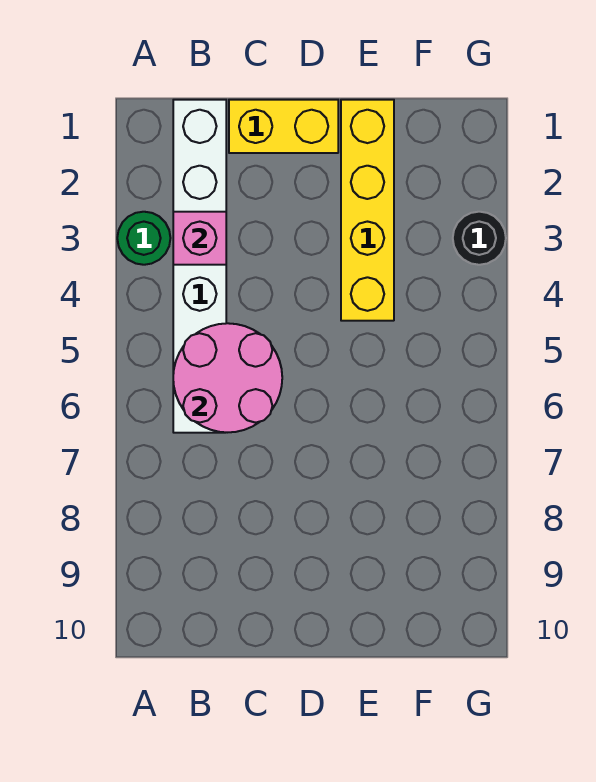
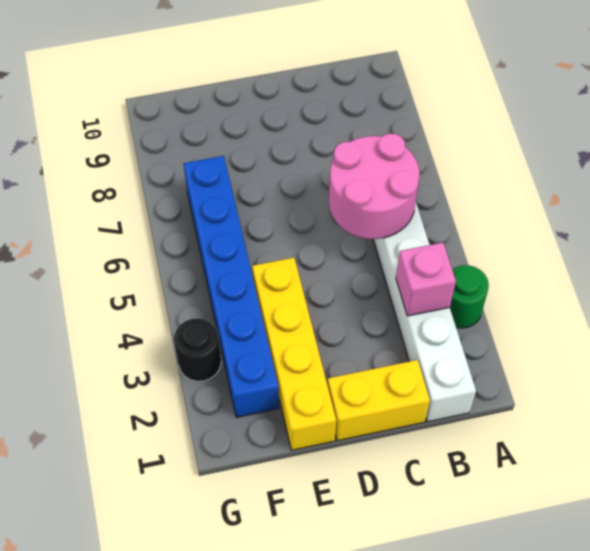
none -> blue 1x6 brick [183,156,279,417]

